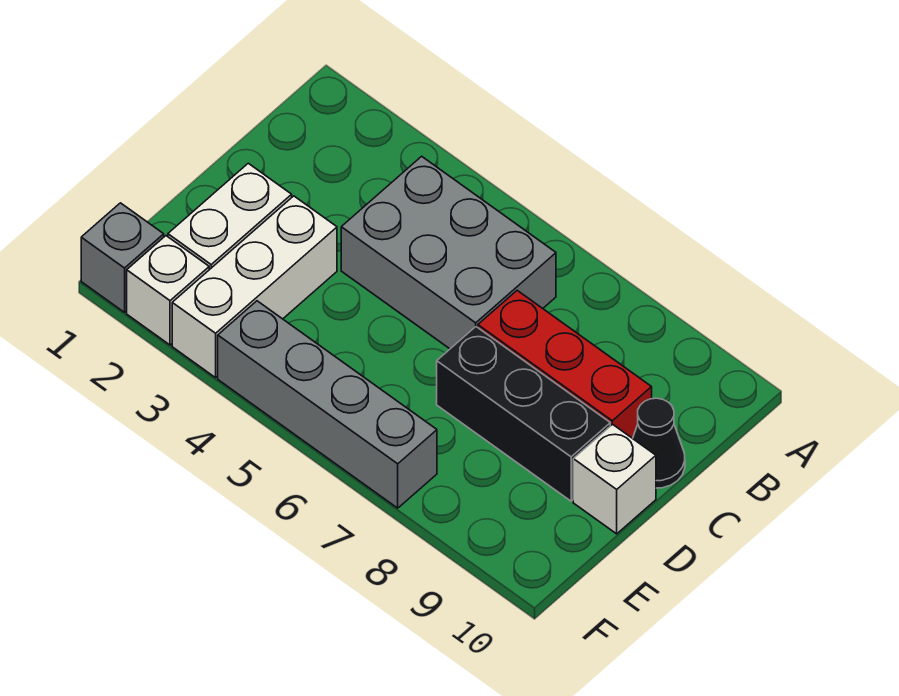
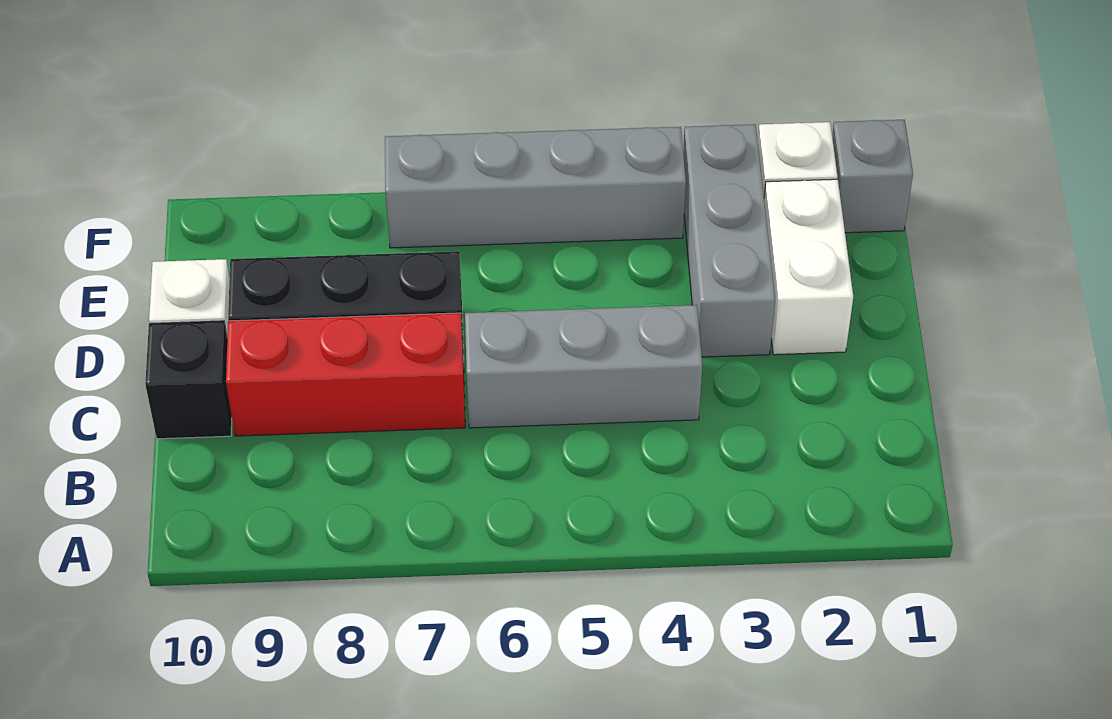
grey 2x3 brick [341,156,556,349] -> grey 1x3 brick [465,305,702,428]
black 1x1 cone [633,398,685,488] -> black 1x1 brick [145,321,232,439]
white 1x3 brick [172,196,337,378] -> grey 1x3 brick [683,124,775,357]

